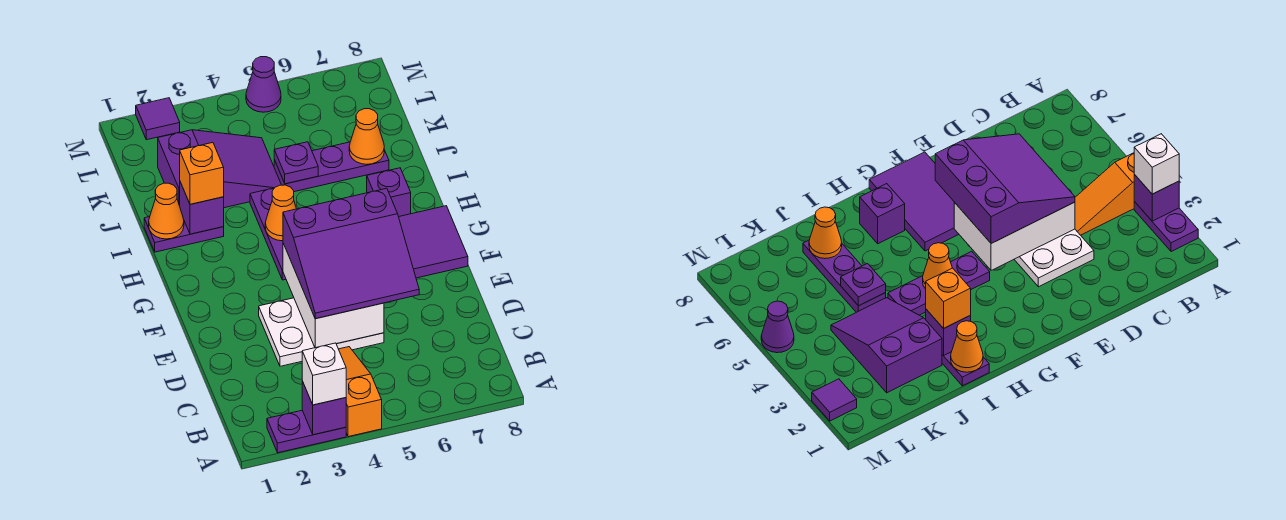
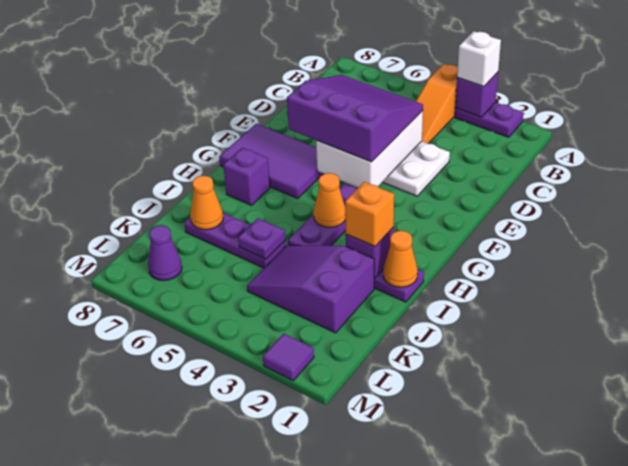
purple 1x1 cone [246,57,281,112] -> purple 1x1 cone moved to [148,225,182,280]

